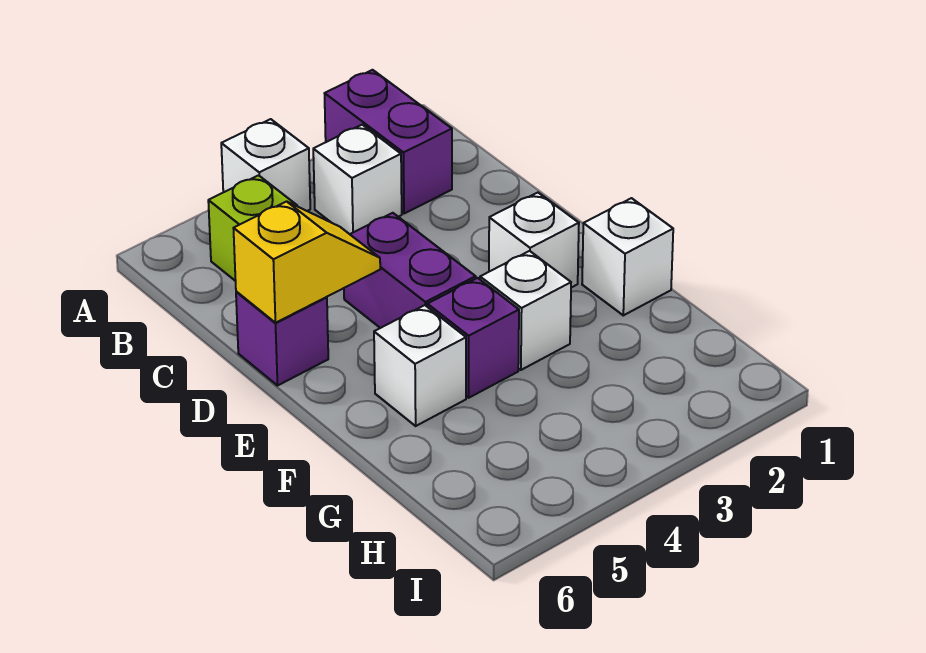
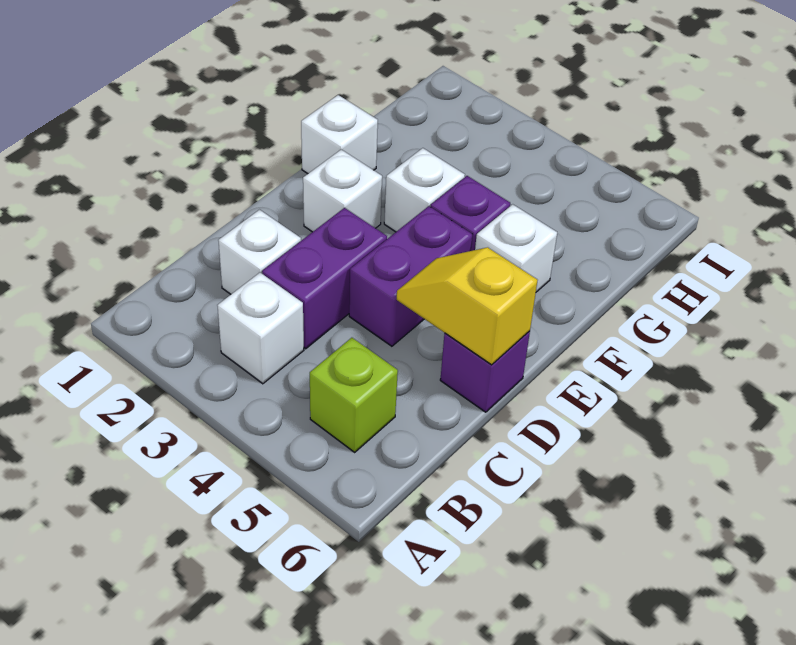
purple 1x2 brick [324,70,452,214] -> purple 1x2 brick moved to [262,208,387,349]
white 1x1 brick [221,119,310,211] -> white 1x1 brick moved to [218,210,301,294]

